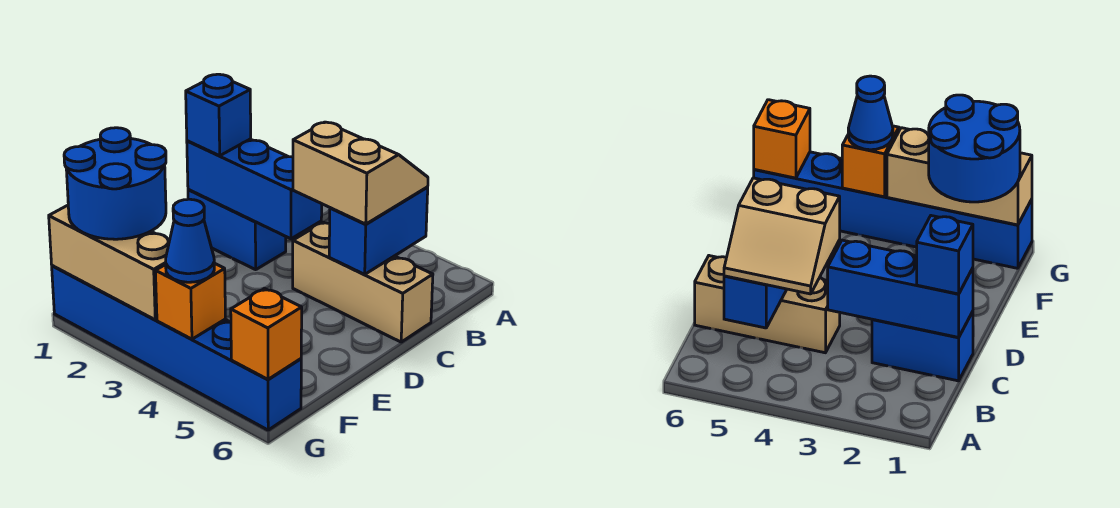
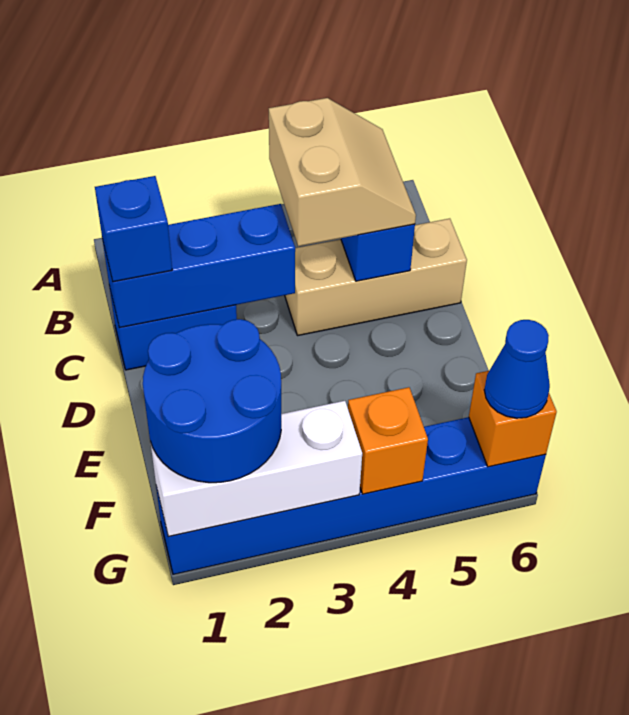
tan 2x2 slope [293,122,428,224] -> tan 2x2 slope turned to [269,98,416,246]
tan 1x3 brick [49,205,169,320] -> white 1x3 brick [150,401,362,536]
blue 1x1 cone [166,199,214,282] -> blue 1x1 cone moved to [484,320,550,418]

